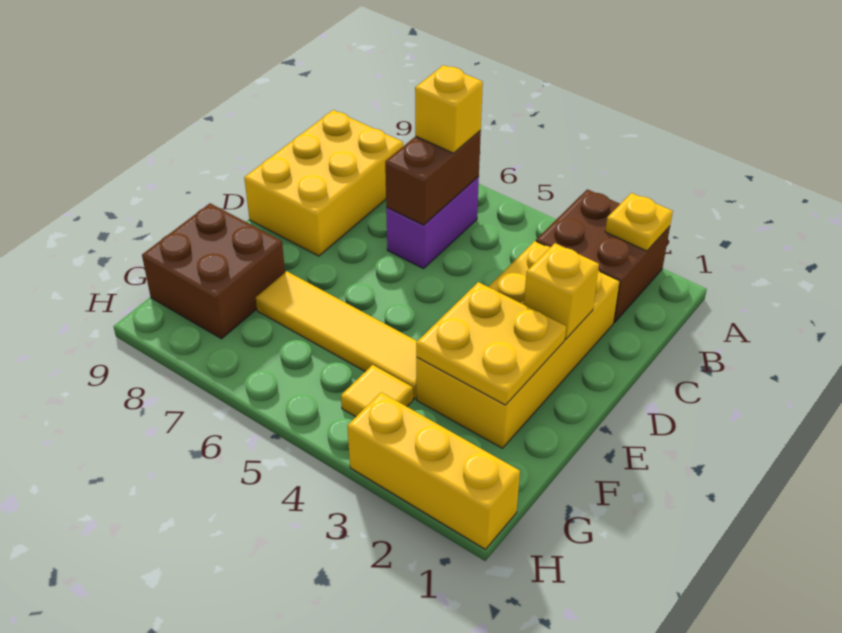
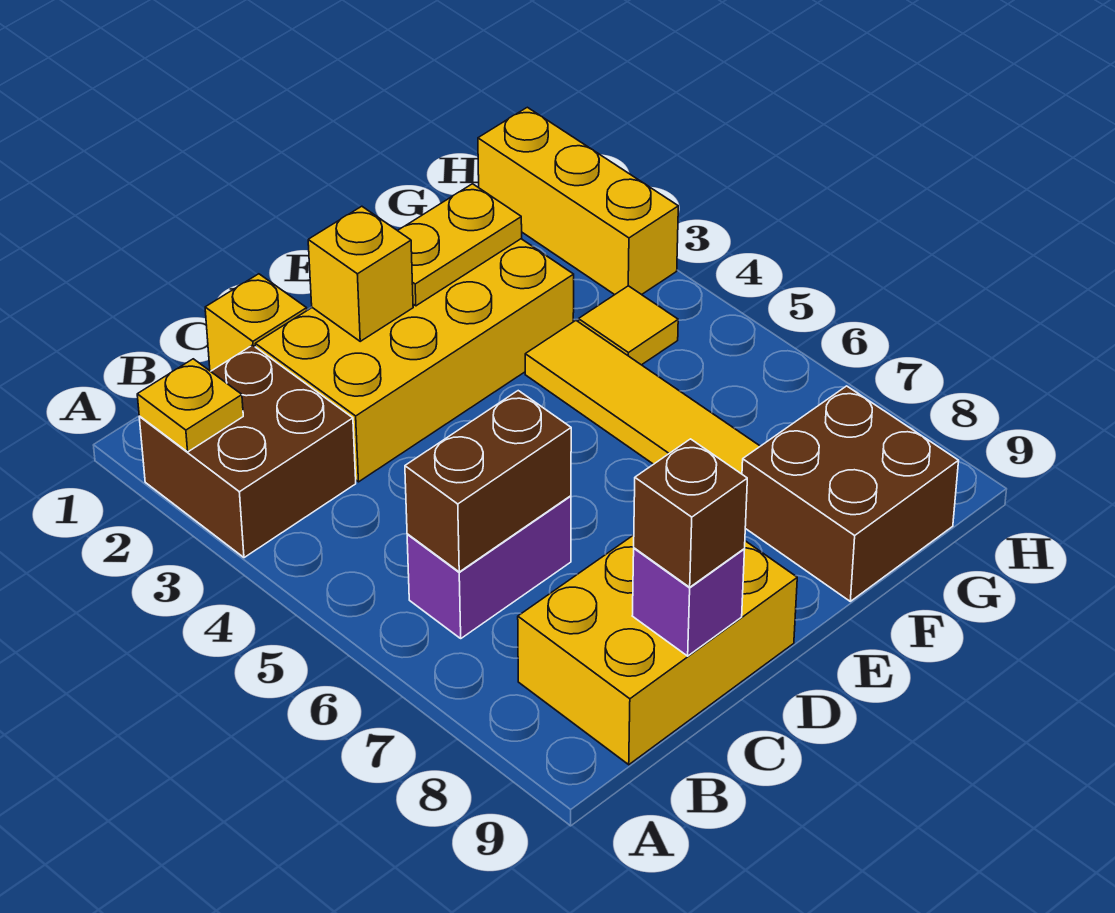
yellow 1x1 brick [415,65,483,153] -> yellow 1x1 brick moved to [205,274,307,371]
none -> purple 1x1 brick [632,548,745,656]
none -> brown 1x1 brick [634,439,747,587]
yellow 2x2 plate [416,282,566,405] -> yellow 1x2 plate [398,184,522,306]

